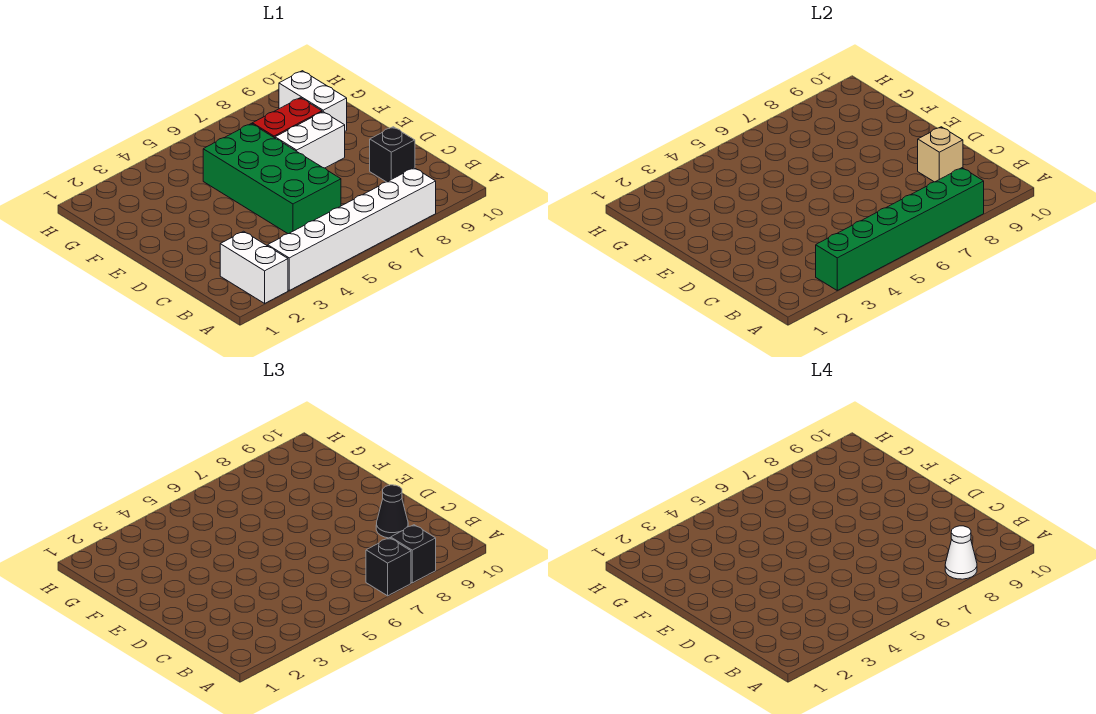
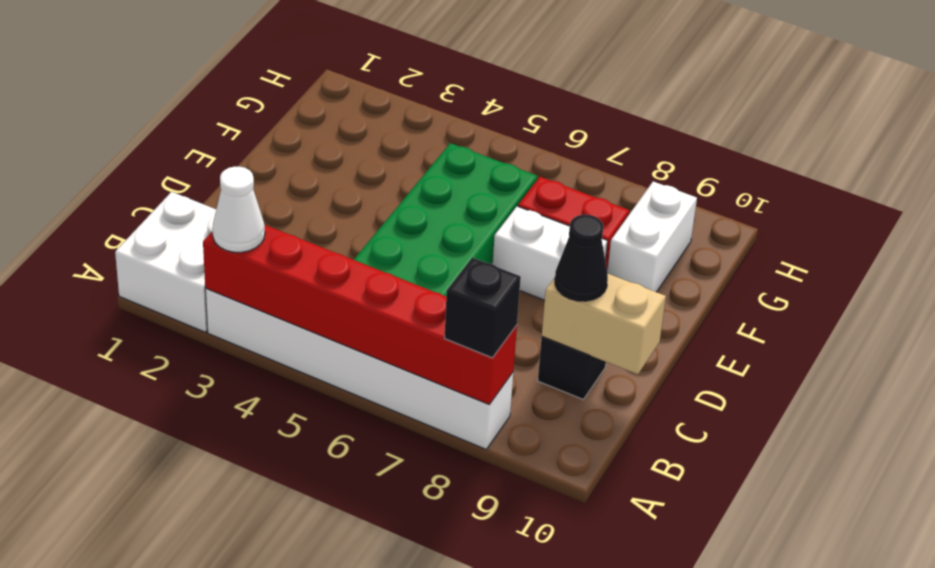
white 1x2 brick [220,231,288,303] -> white 2x2 brick [115,192,216,332]
green 1x6 brick [816,168,984,290] -> red 1x6 brick [203,225,517,404]
black 1x1 brick [366,538,411,596] -> none
white 1x1 cone [945,526,977,579] -> white 1x1 cone moved to [212,167,265,252]
tan 1x1 brick [918,127,963,182] -> tan 1x2 brick [542,274,666,374]

